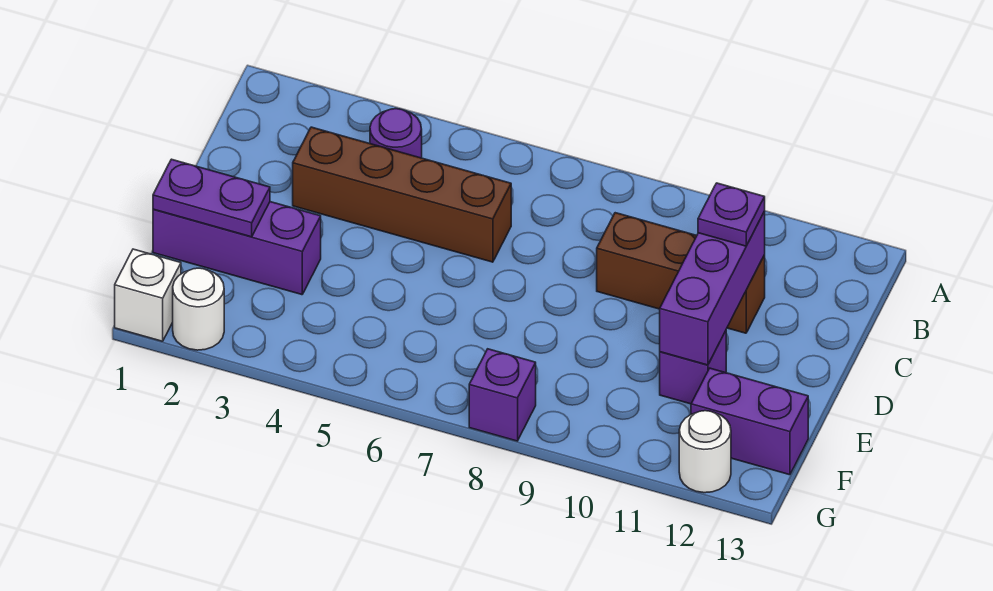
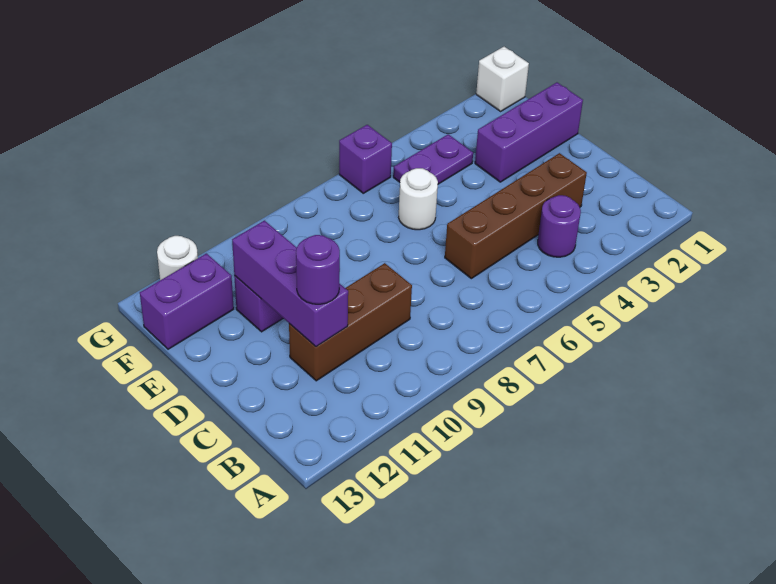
purple 1x1 plate [698,183,765,246] -> purple 1x1 round brick [296,235,340,304]
purple 1x2 plate [153,159,270,237] -> purple 1x2 plate moved to [393,134,473,184]
white 1x1 round brick [173,268,224,350] -> white 1x1 round brick moved to [399,168,438,230]
purple 1x1 brick [469,349,536,441] -> purple 1x1 brick moved to [339,125,392,193]

